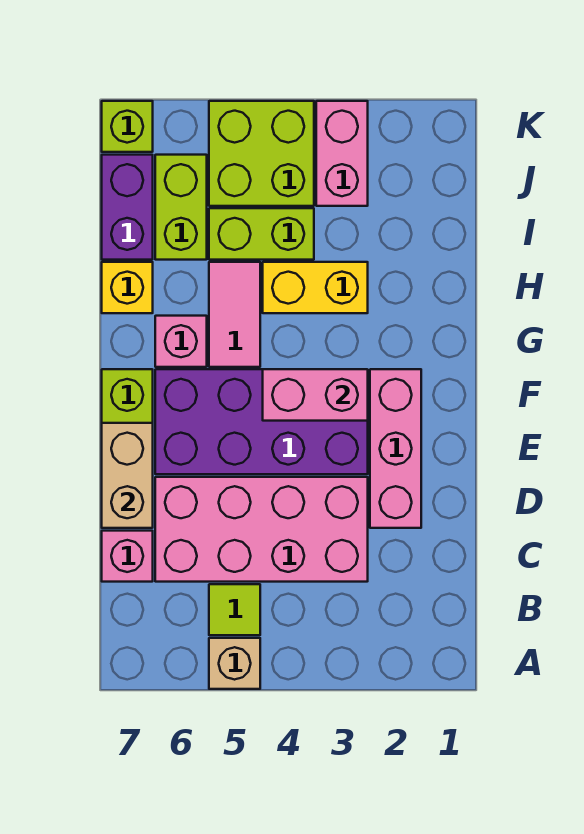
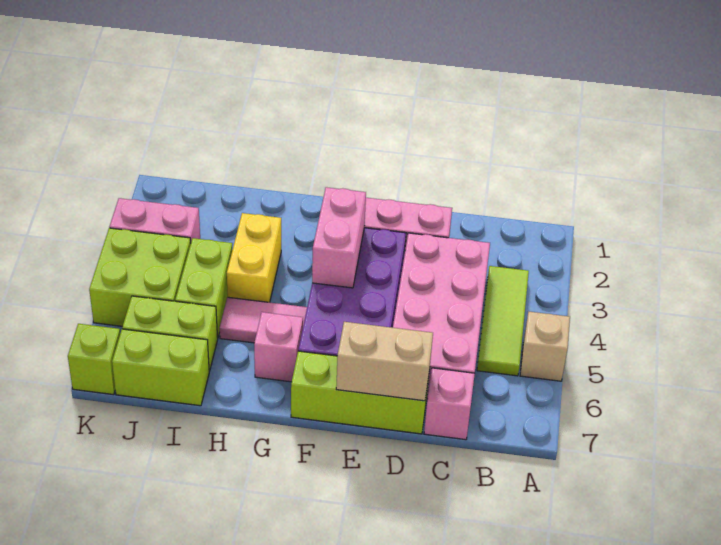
lime 1x1 tile [209,584,260,635] -> lime 1x3 tile [477,266,529,376]
yellow 1x1 brick [102,262,153,313] -> none
purple 1x2 brick [102,155,153,260] -> lime 1x2 brick [112,329,209,406]

